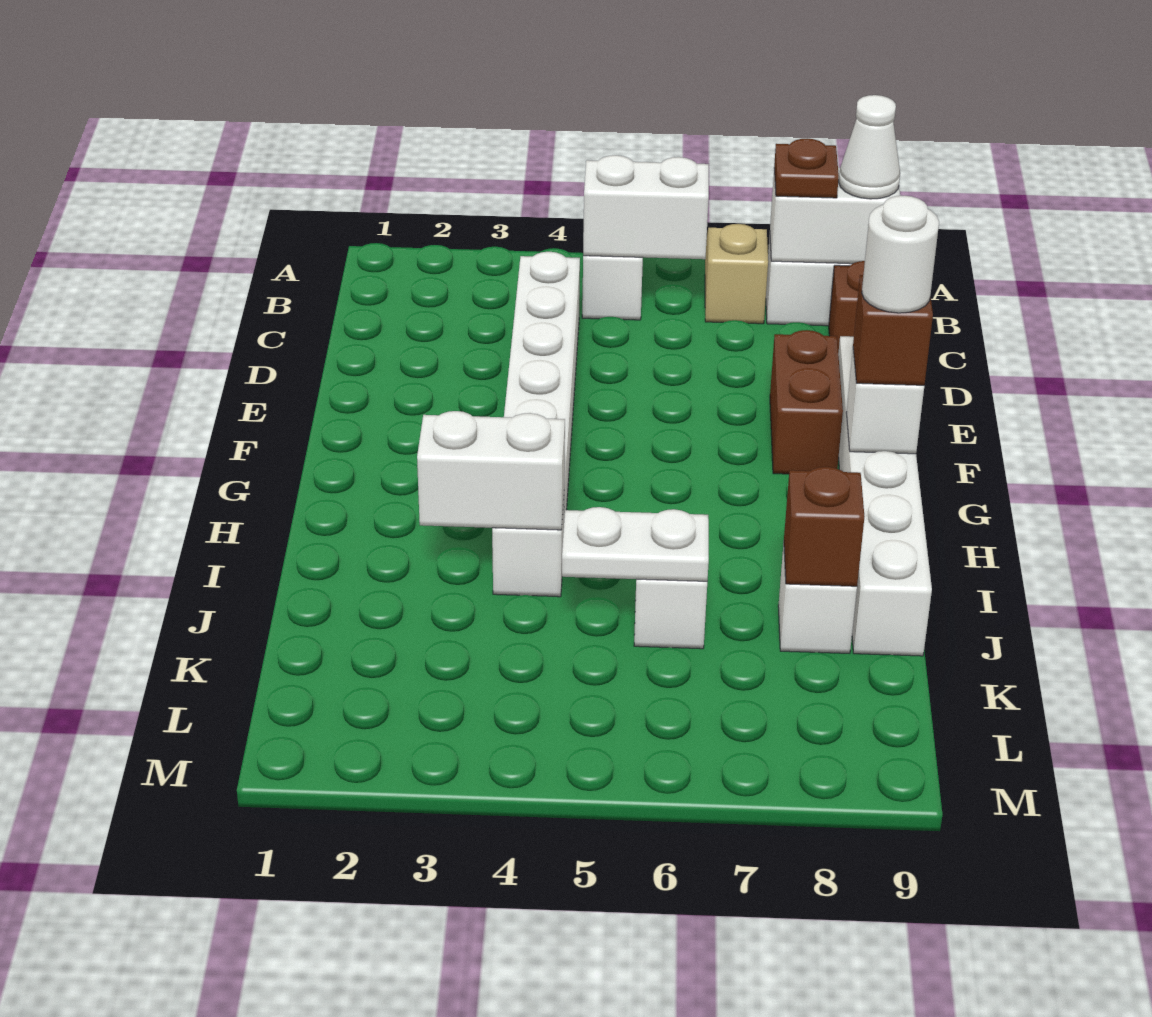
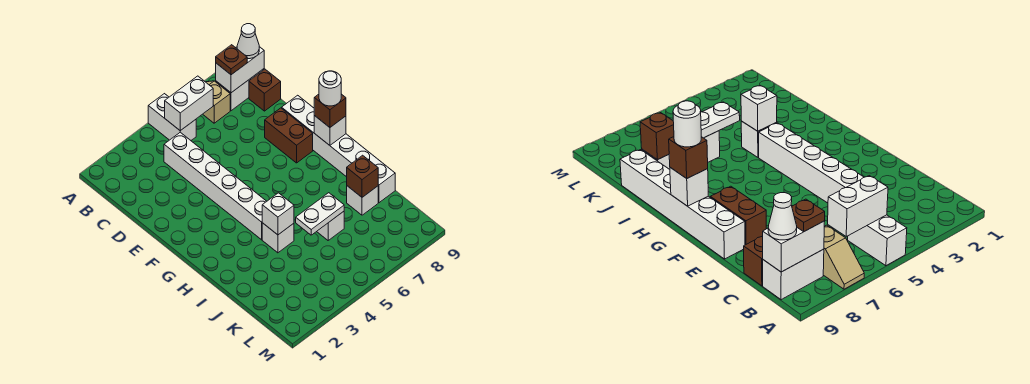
white 1x2 brick [417,411,565,530] -> white 1x1 brick [262,193,294,235]

